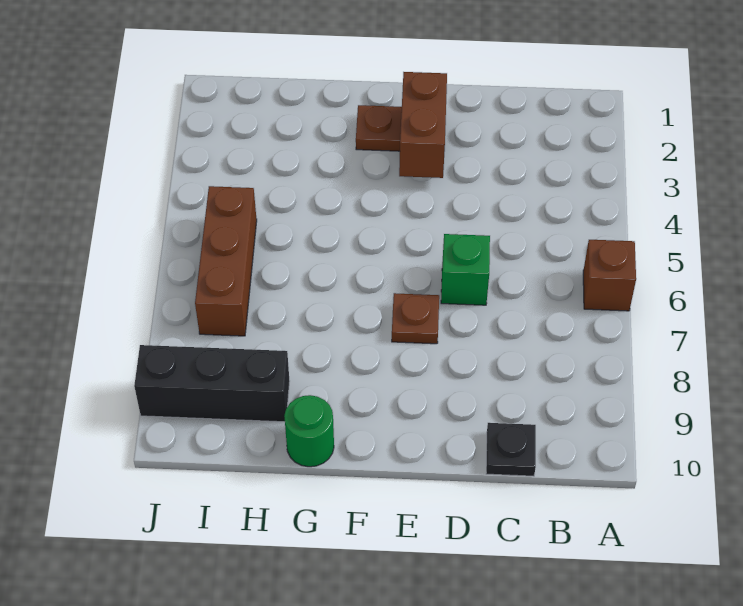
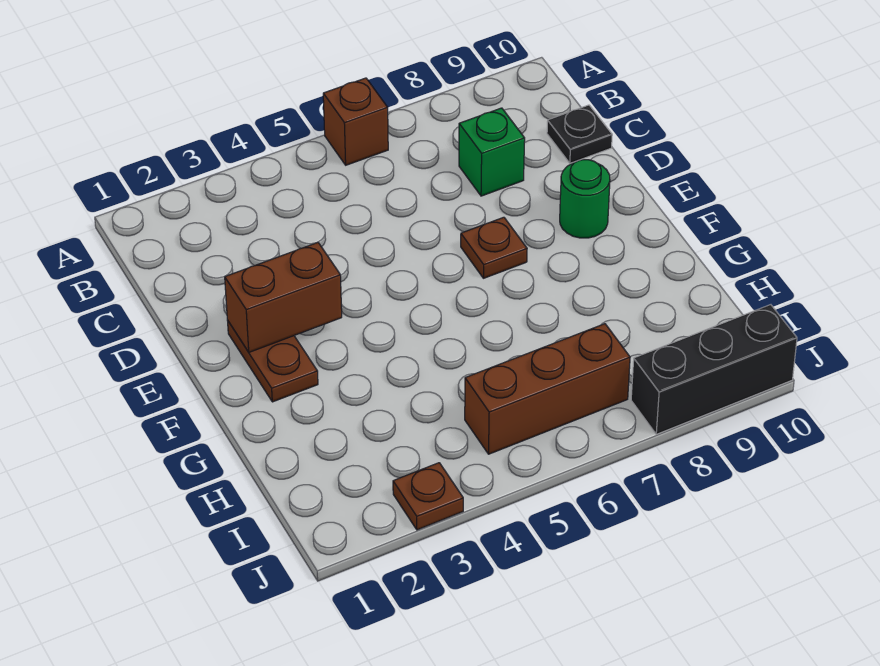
green 1x1 brick [441,234,490,305] -> green 1x1 brick moved to [459,108,525,196]
green 1x1 round brick [284,395,334,467] -> green 1x1 round brick moved to [560,160,610,238]
black 1x3 brick [134,345,290,422] -> black 1x3 brick turned to [631,305,797,434]
none -> brown 1x1 plate [393,463,463,530]

